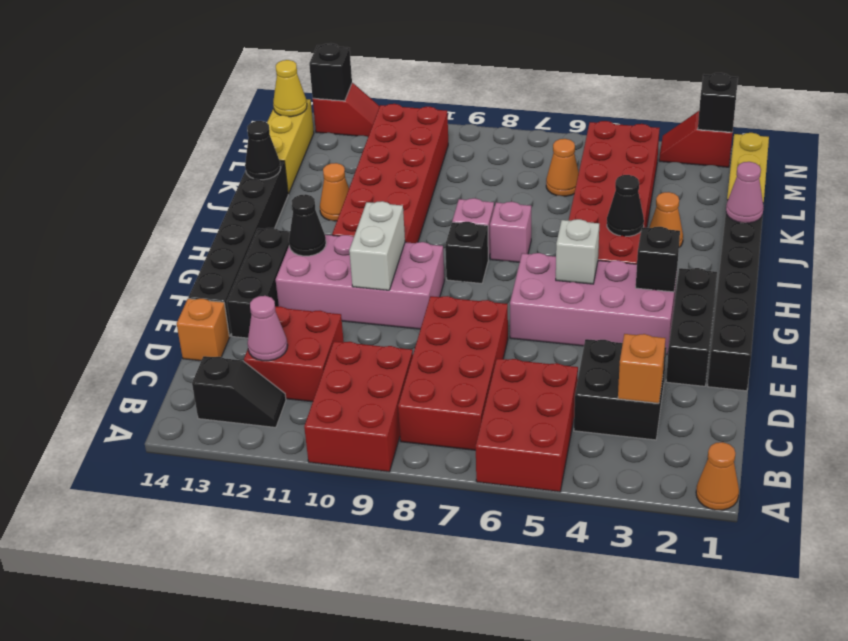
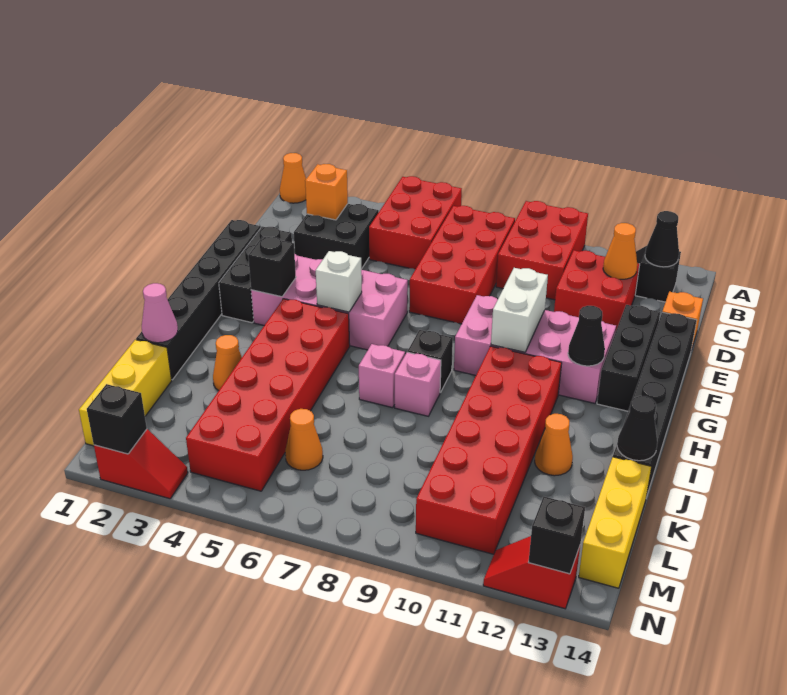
pink 1x1 cone [247,296,288,361] -> orange 1x1 cone [603,223,637,279]
black 1x1 cone [607,175,644,236] -> black 1x1 cone moved to [645,211,679,267]
yellow 1x1 cone [273,60,307,117] -> none

